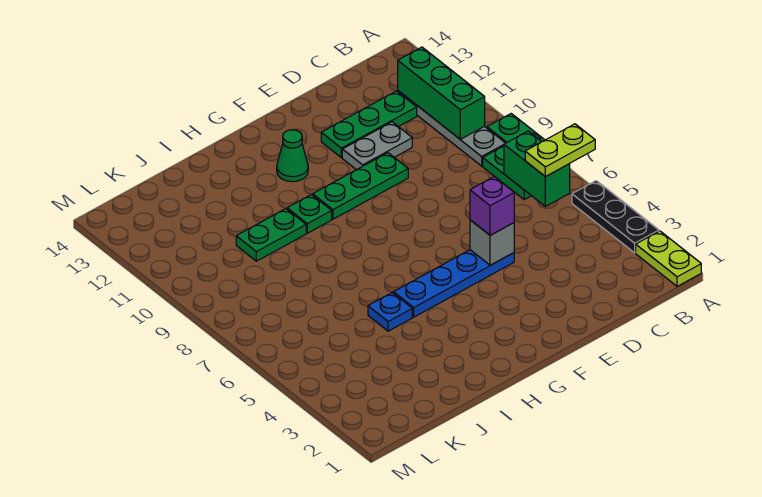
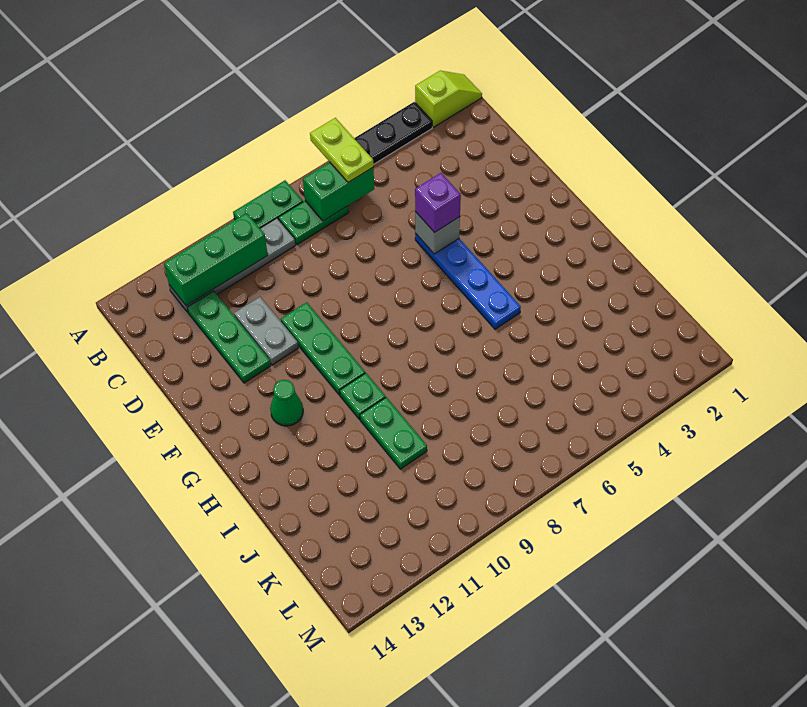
lime 1x2 plate [636,231,701,286] -> lime 1x2 slope [415,71,482,127]
blue 1x1 plate [368,293,412,331] -> none

